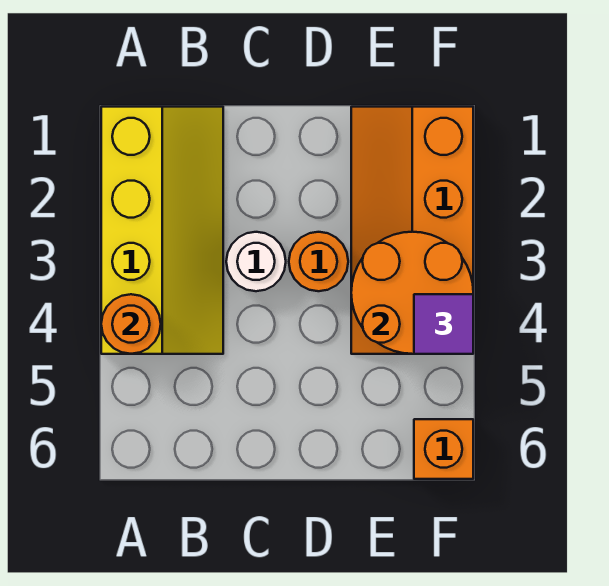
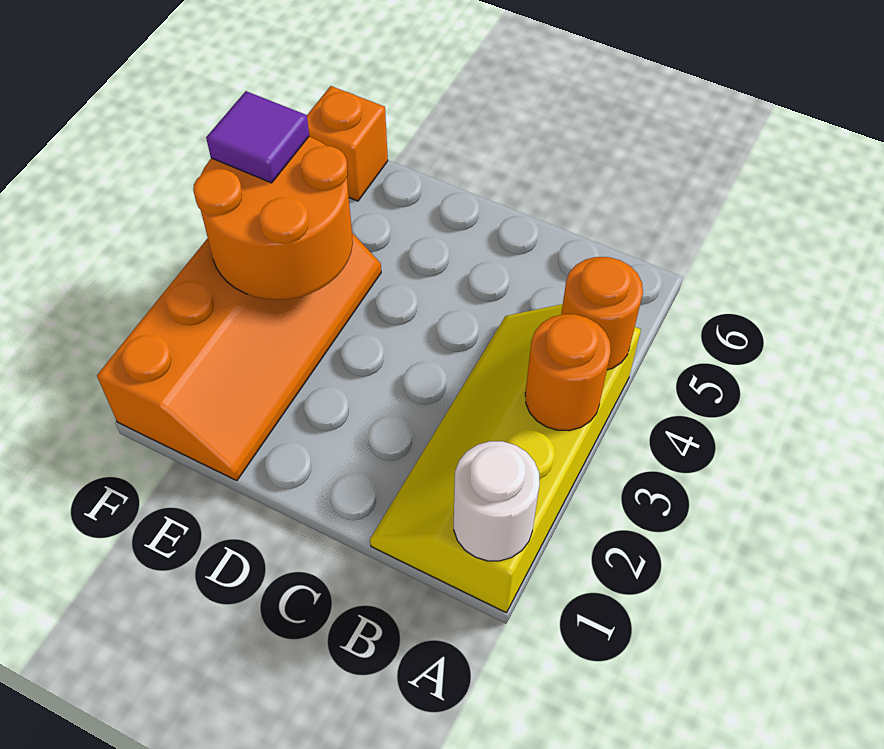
white 1x1 round brick [226,232,286,291] -> white 1x1 round brick moved to [454,441,540,561]
orange 1x1 round brick [289,232,348,291] -> orange 1x1 round brick moved to [525,314,611,431]

